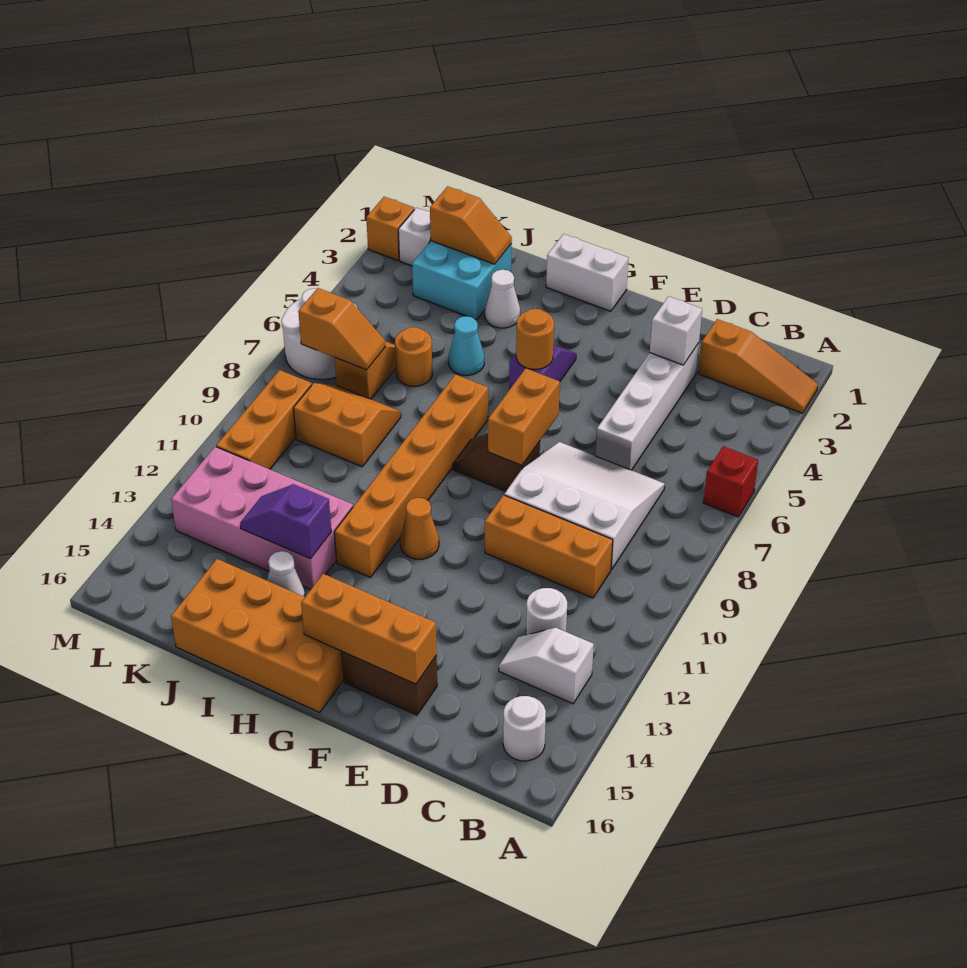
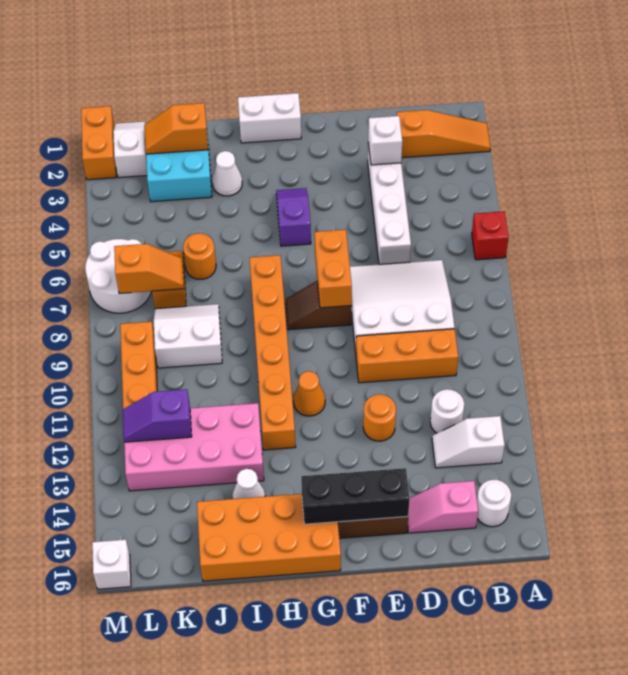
none -> pink 1x2 slope [408,481,478,533]
orange 1x3 brick [301,574,437,684] -> black 1x3 brick [301,468,410,524]
orange 1x1 round brick [516,309,554,369] -> orange 1x1 round brick moved to [363,394,396,441]
cyan 1x1 cone [448,316,484,375] -> none
purple 1x2 slope [240,484,331,559] -> purple 1x2 slope moved to [123,389,192,442]
orange 1x2 slope [430,186,512,264] -> orange 1x2 slope turned to [144,103,208,154]
orange 2x2 slope [293,383,401,467] -> white 2x2 slope [154,304,222,368]
orange 1x1 brick [366,197,414,260] -> orange 1x2 brick [81,106,116,180]
none -> white 1x1 brick [92,540,131,589]

